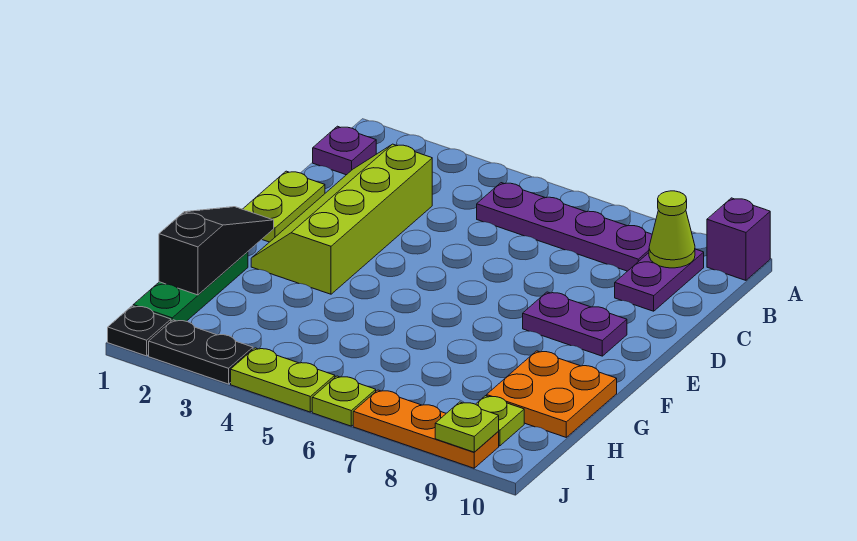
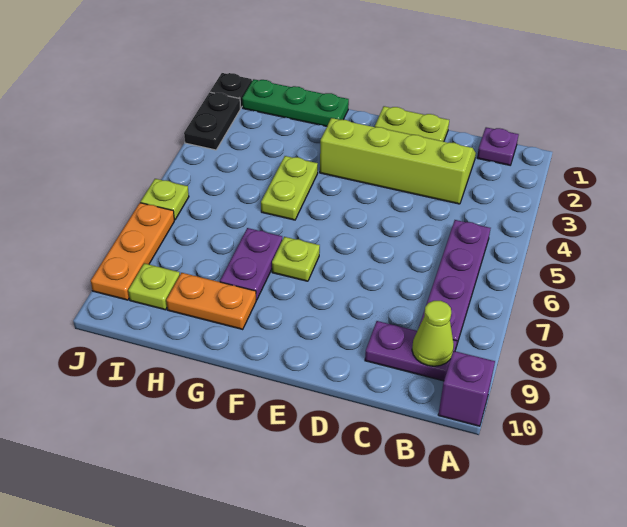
purple 1x2 plate [523,292,627,356] -> purple 1x2 plate moved to [220,228,282,300]
black 1x3 slope [159,207,274,295] -> none
orange 2x2 plate [487,351,617,437] -> orange 1x2 plate [166,273,256,329]
lime 1x2 plate [231,348,335,412] -> lime 1x2 plate moved to [261,156,318,220]
lime 1x1 plate [435,402,499,452] -> lime 1x1 plate moved to [272,237,320,281]

